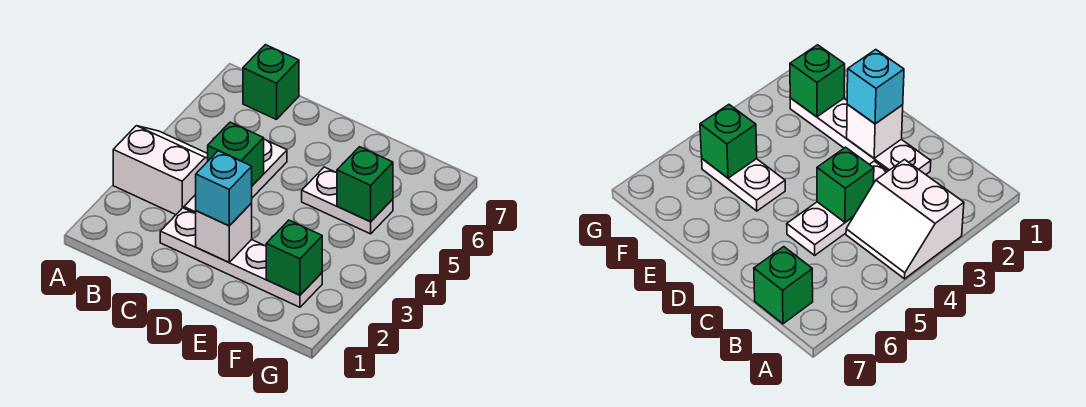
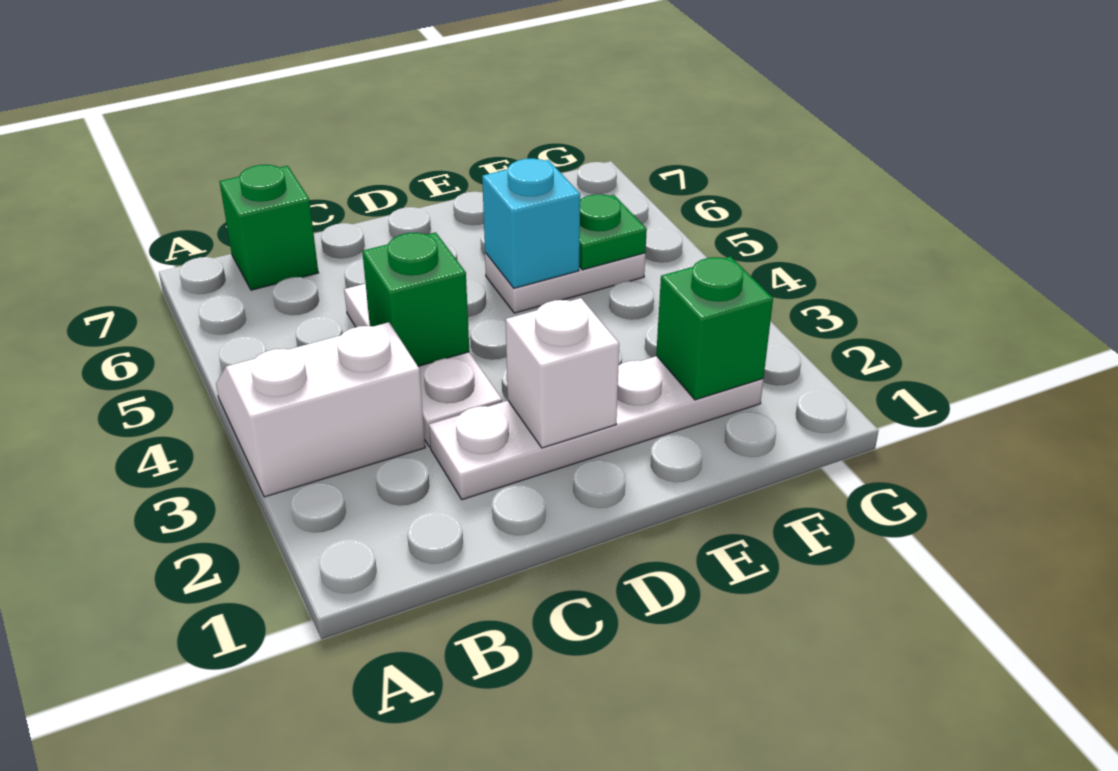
cyan 1x1 brick [196,151,252,226] -> cyan 1x1 brick moved to [482,158,580,288]
green 1x1 brick [337,147,393,222] -> green 1x1 plate [579,194,647,270]

